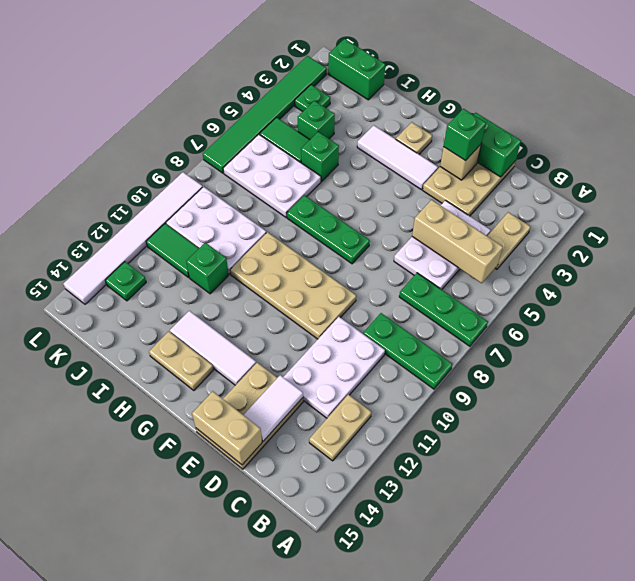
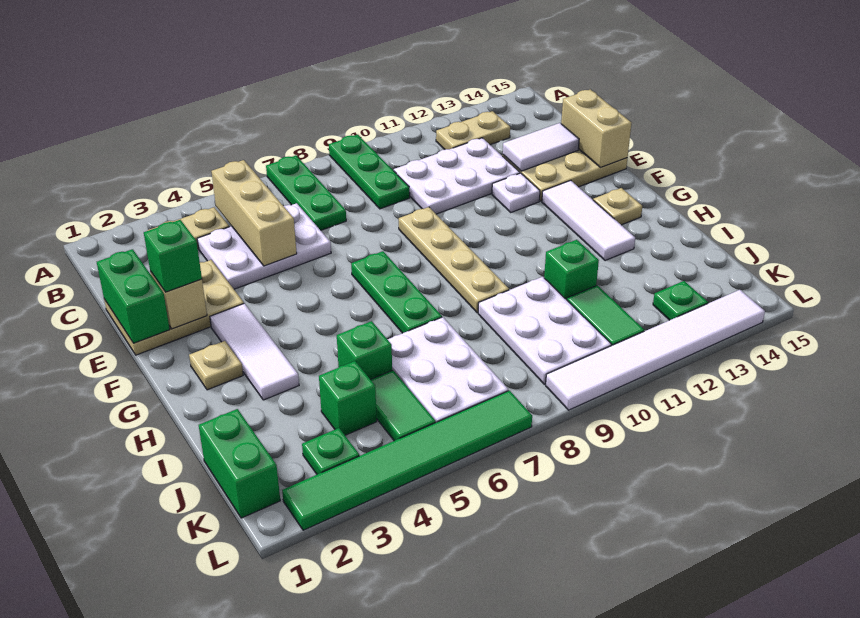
tan 2x4 plate [230,232,356,339] -> tan 1x4 plate [399,207,509,313]
none -> white 1x1 plate [492,173,540,212]
tan 1x2 plate [149,331,213,391] -> tan 1x1 plate [593,188,642,225]

